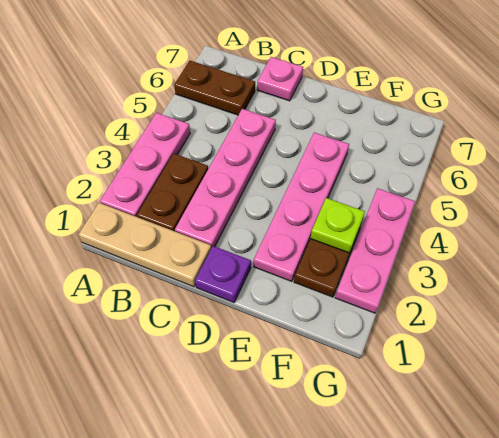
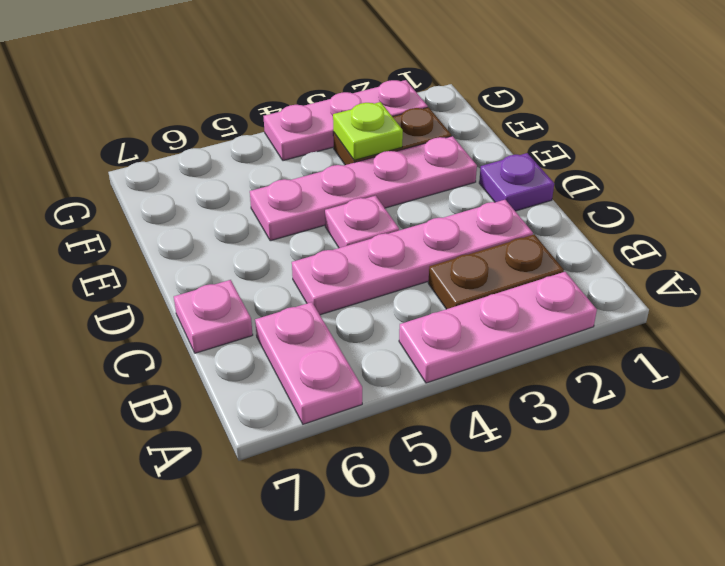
tan 1x3 plate [78,203,211,287] -> none
brown 1x2 plate [174,61,255,115] -> pink 1x2 plate [255,302,362,424]
none -> pink 1x1 plate [325,196,399,248]

